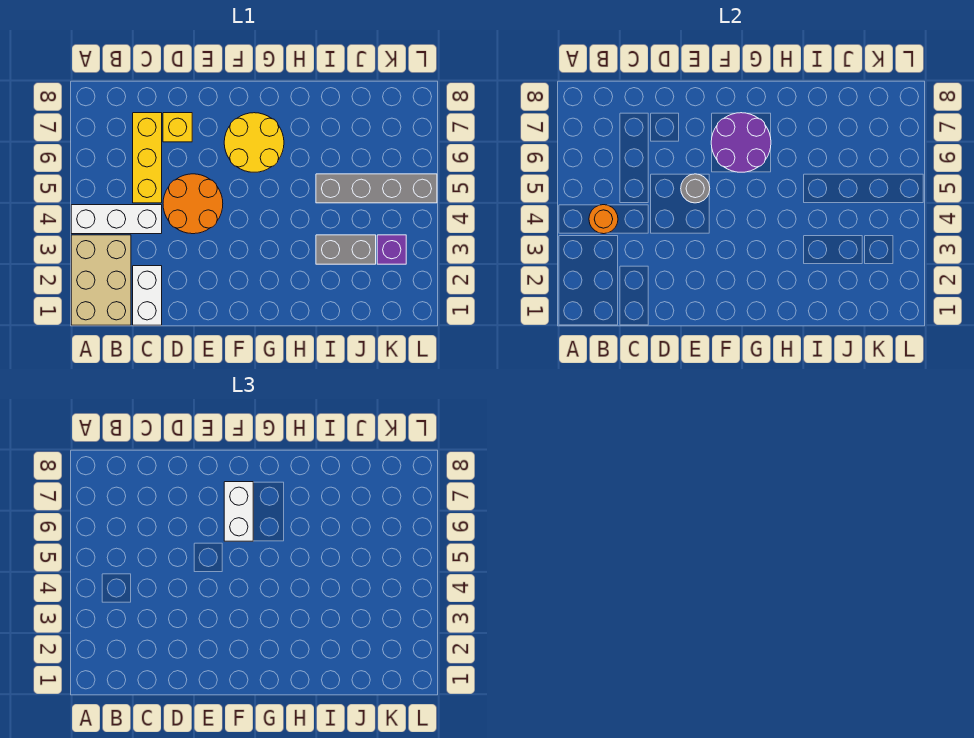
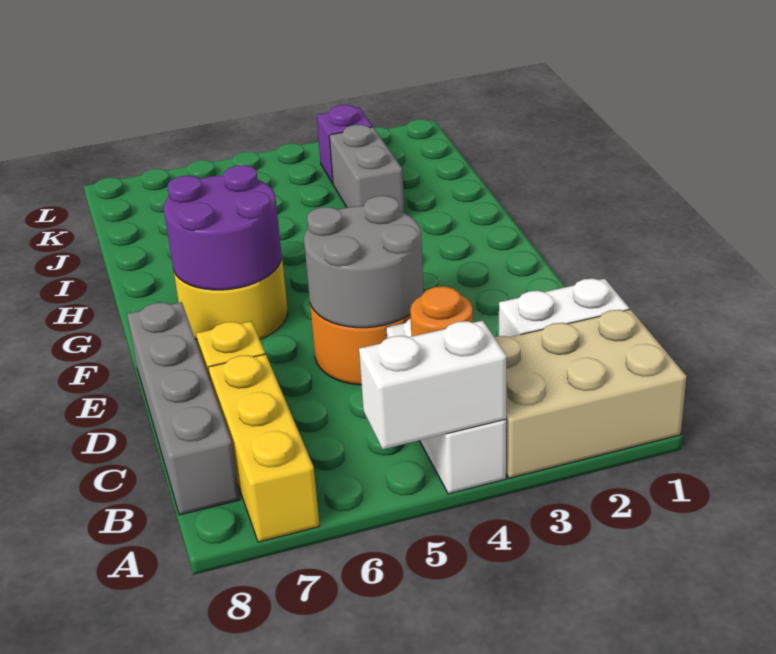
yellow 1x3 brick [133,113,162,203] -> yellow 1x3 brick turned to [208,354,320,542]
grey 1x1 round brick [681,174,710,203] -> grey 2x2 round brick [304,196,423,328]
white 1x2 brick [224,482,253,541] -> white 1x2 brick moved to [359,321,507,449]
grey 1x4 brick [316,174,437,203] -> grey 1x4 brick moved to [127,302,240,515]

